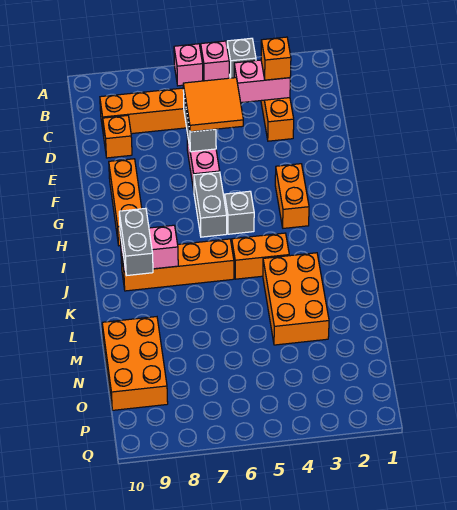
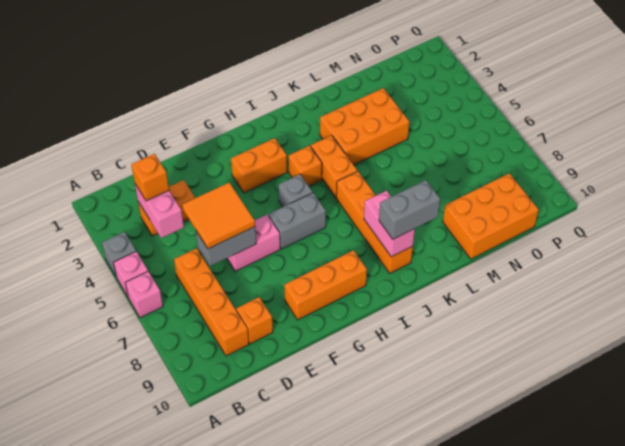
none -> orange 1x1 brick [288,146,322,186]

